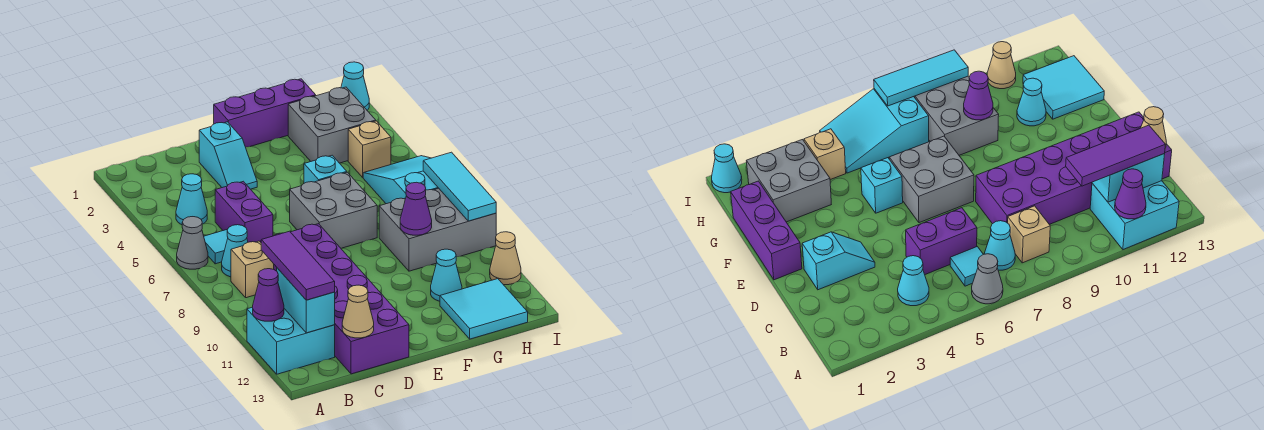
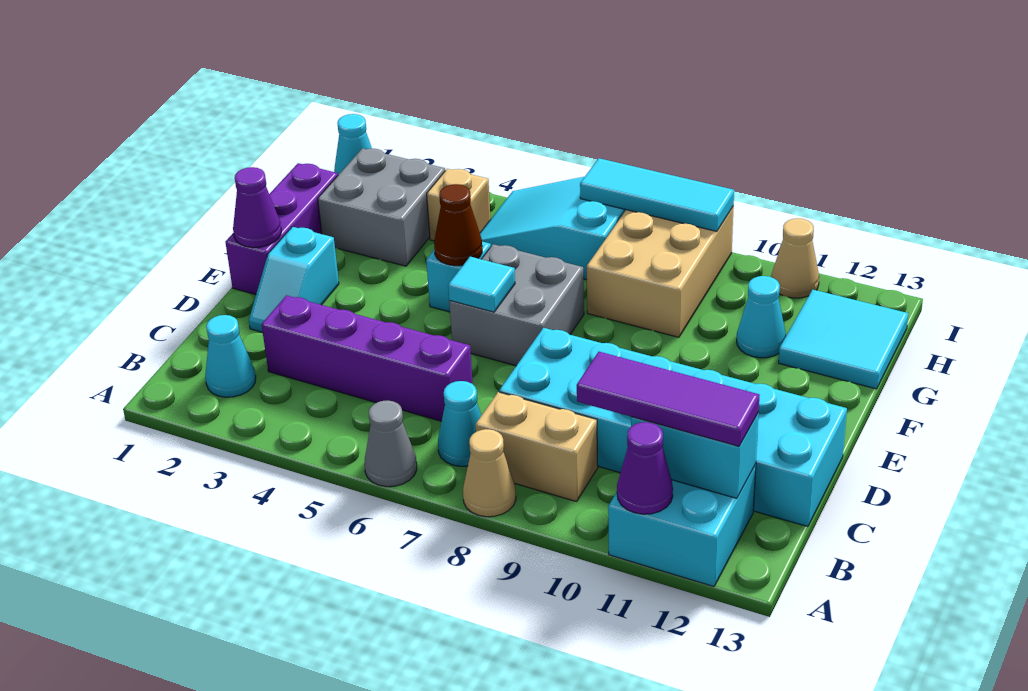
cyan 1x1 cone [176,174,207,225] -> cyan 1x1 cone moved to [205,315,256,397]
cyan 1x1 tile [204,229,228,264] -> cyan 1x1 tile moved to [448,257,515,312]
tan 1x1 brick [231,241,274,298] -> tan 1x2 brick [475,392,598,502]
purple 1x2 brick [215,181,273,242] -> purple 1x4 brick [262,295,473,421]
purple 2x6 brick [274,224,409,374] -> cyan 2x6 brick [499,328,847,527]
tan 1x1 cone [342,285,374,338] -> tan 1x1 cone moved to [463,429,516,517]
cyan 1x2 slope [199,122,257,189] -> cyan 1x2 slope turned to [249,227,339,332]
none -> brown 1x1 cone [434,184,482,266]
grey 2x3 brick [379,188,496,271] -> tan 2x3 brick [587,206,734,337]
purple 1x1 cone [400,182,432,235] -> purple 1x1 cone moved to [233,167,281,248]

